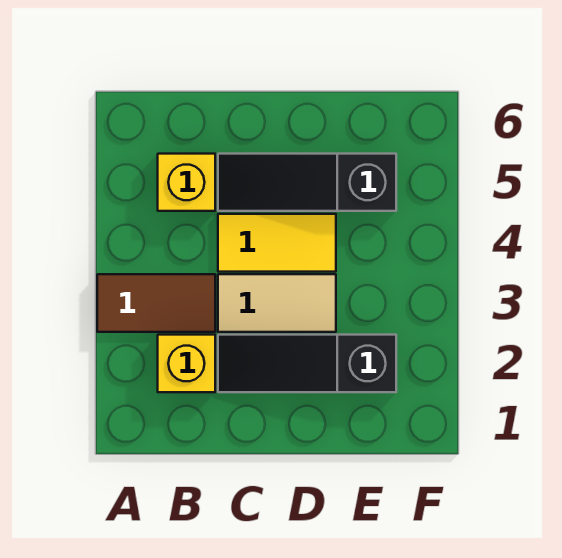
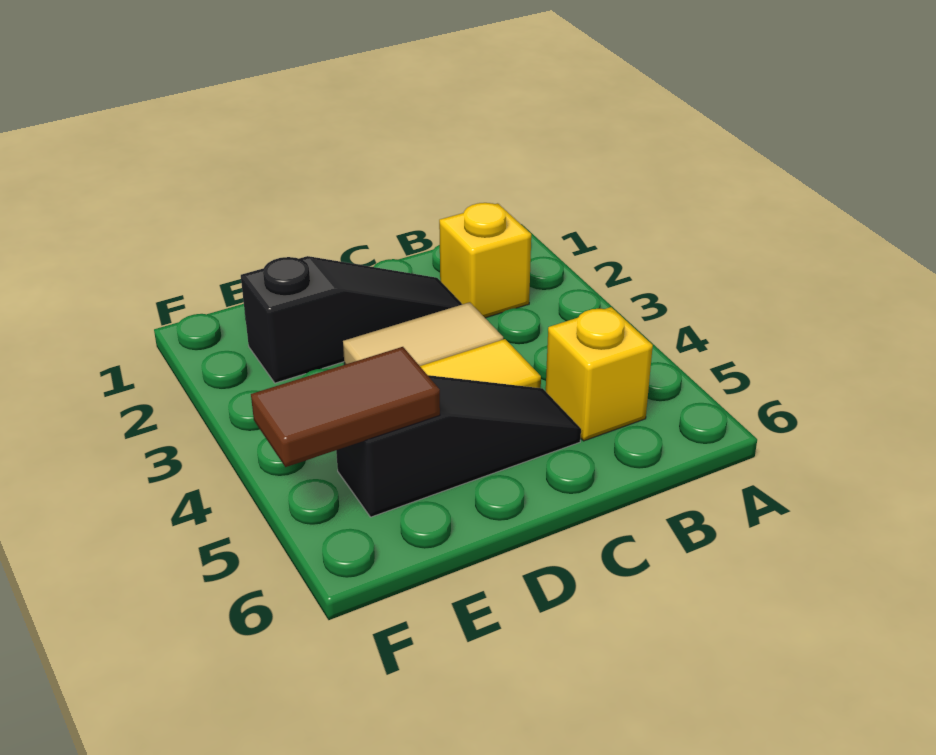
brown 1x2 tile [97,274,215,332] -> brown 1x2 tile moved to [251,347,440,467]

